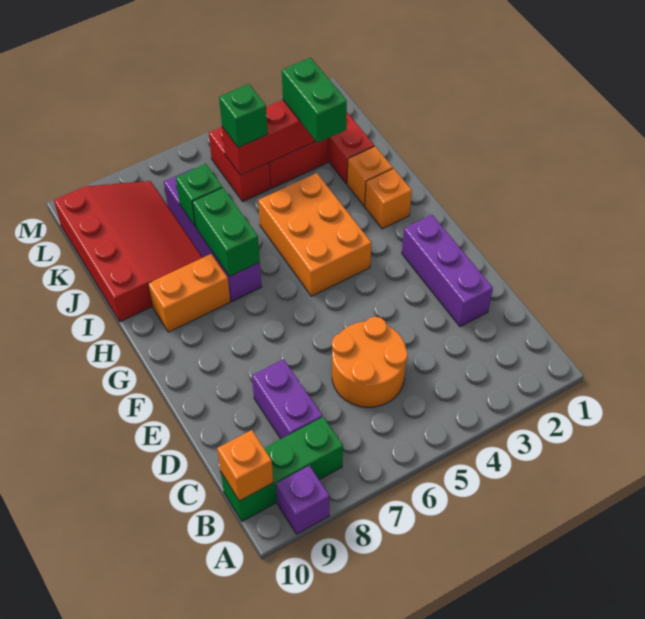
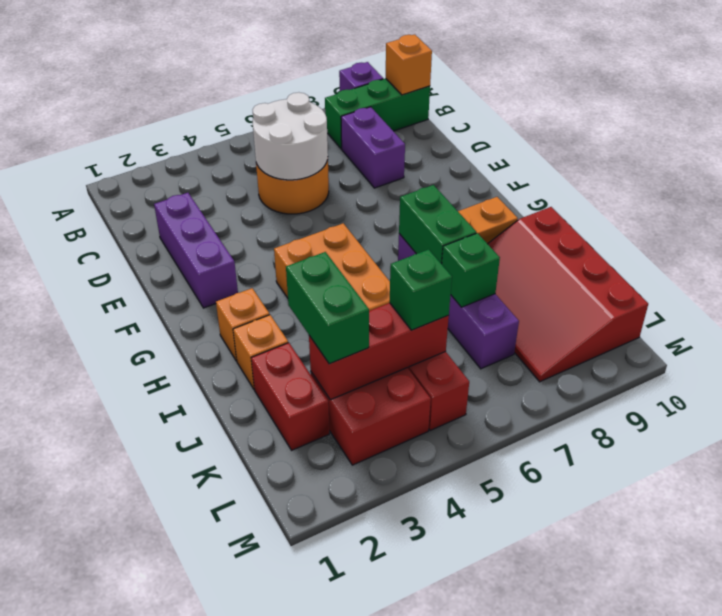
none -> white 2x2 round brick [253,92,328,180]

